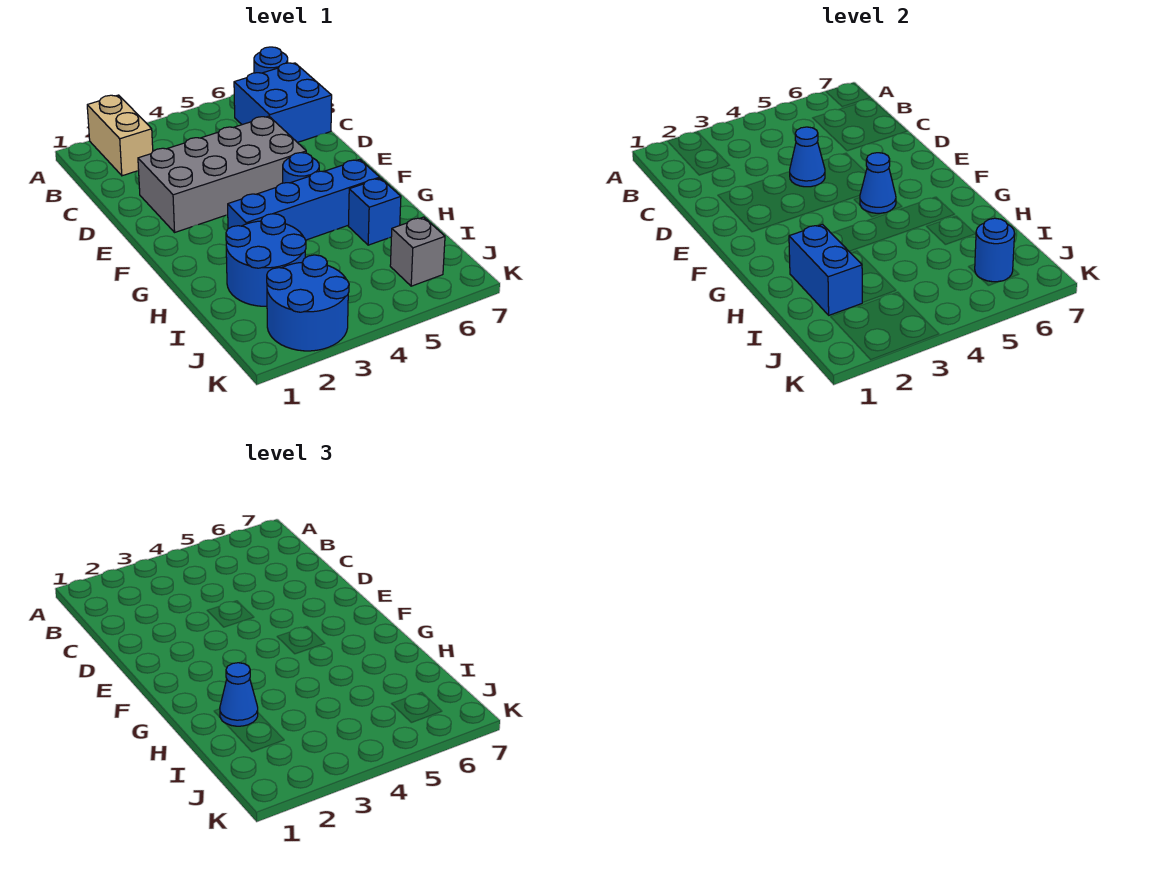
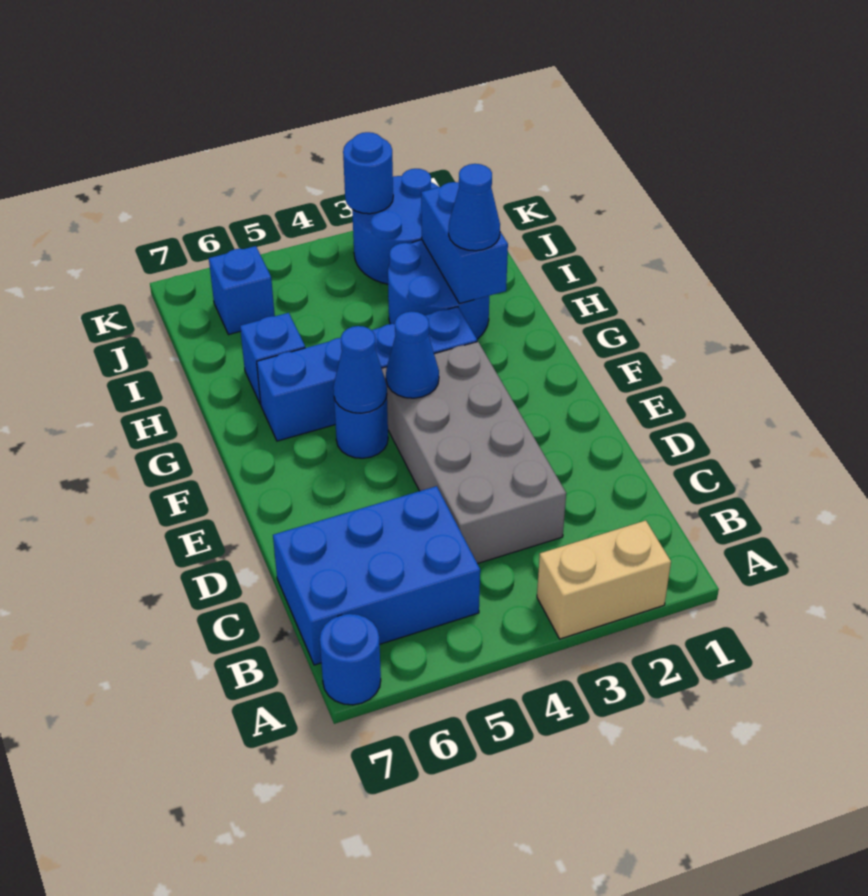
tan 1x2 brick [87,95,153,176] -> tan 1x2 brick turned to [537,521,671,639]
blue 2x2 brick [234,63,332,142] -> blue 2x3 brick [273,486,480,665]
grey 2x4 brick [138,116,306,232] -> grey 2x4 brick turned to [382,342,566,564]
blue 1x1 cone [790,127,825,187] -> blue 1x1 cone moved to [386,311,439,398]
grey 1x1 brick [390,217,445,286] -> blue 1x1 brick [209,246,275,335]
blue 1x1 round brick [975,218,1015,282] -> blue 1x1 round brick moved to [343,132,393,214]

